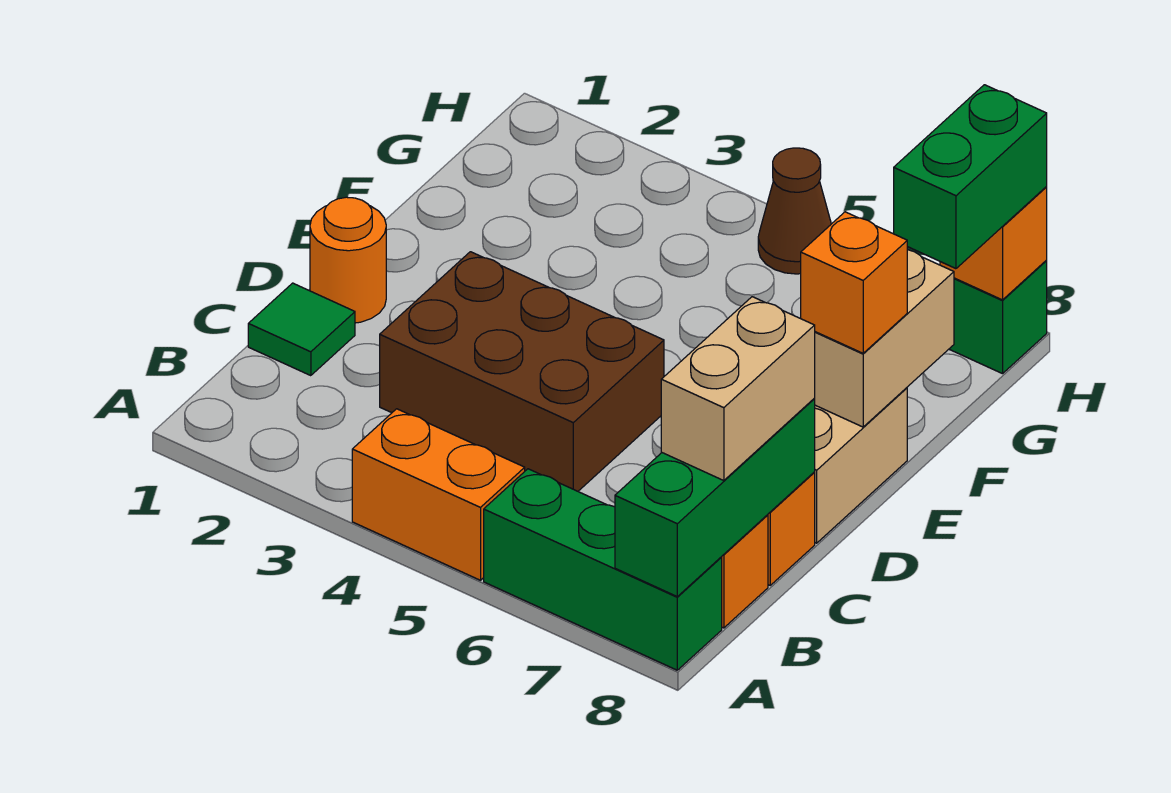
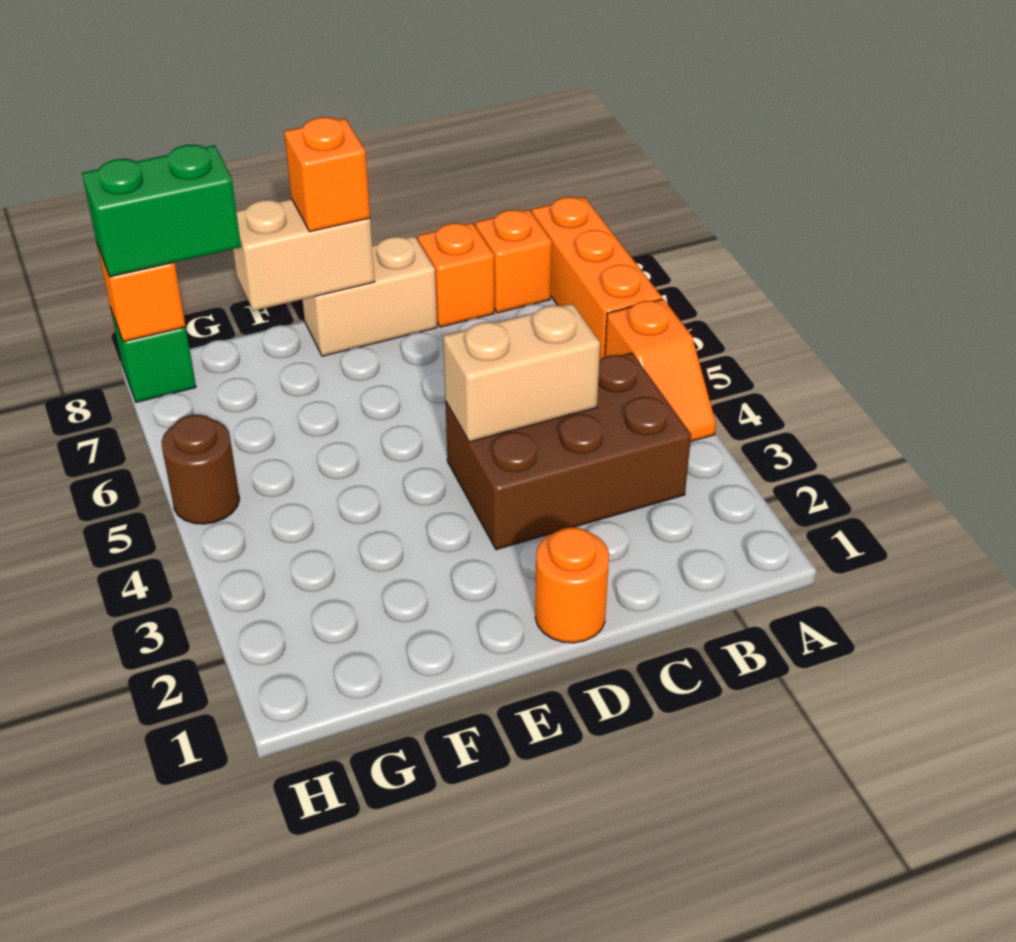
orange 1x2 brick [352,409,525,580] -> orange 1x2 slope [605,299,716,441]
green 1x3 brick [484,469,722,670] -> orange 1x3 brick [532,197,662,361]
green 1x3 brick [615,399,815,596] -> none
tan 1x2 brick [661,297,815,481] -> tan 1x2 brick moved to [443,303,600,442]
green 1x1 tile [248,283,355,376] -> none
brown 2x3 brick [380,252,664,491] -> brown 2x3 brick turned to [445,353,691,550]
brown 1x1 cone [758,148,831,274] -> brown 1x1 round brick [161,415,240,524]

